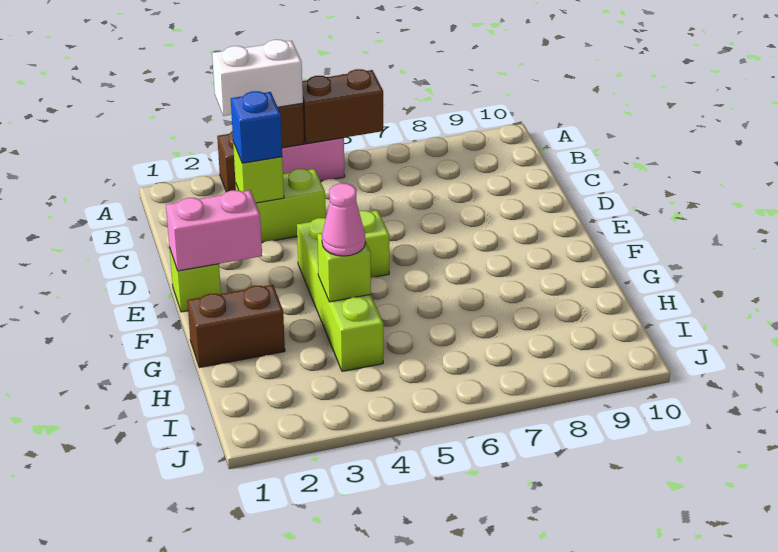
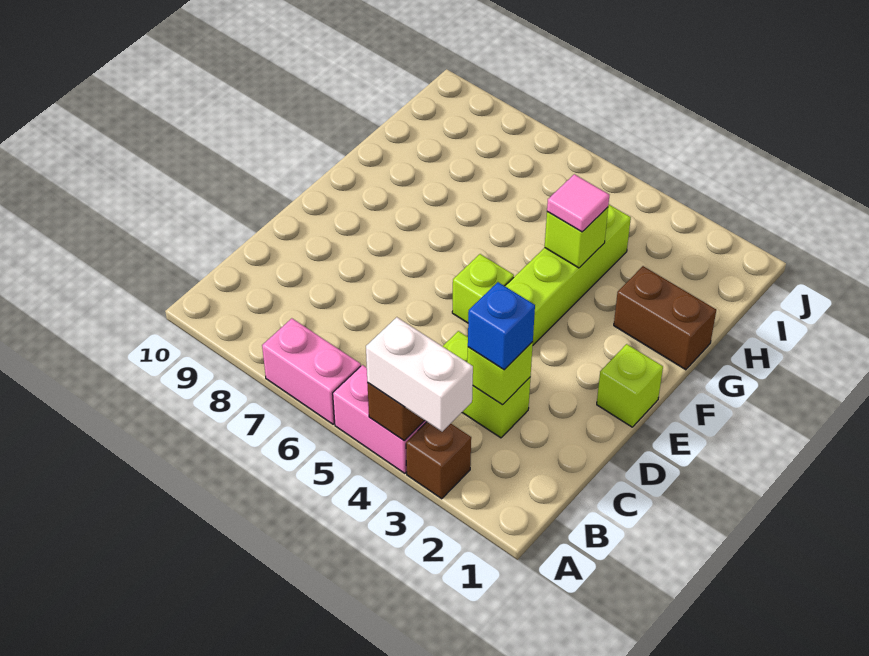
brown 1x2 brick [302,69,383,144] -> none
pink 1x2 brick [166,190,262,271] -> pink 1x2 brick moved to [262,318,361,424]
pink 1x1 cone [322,183,365,256] -> pink 1x1 tile [547,174,609,232]

